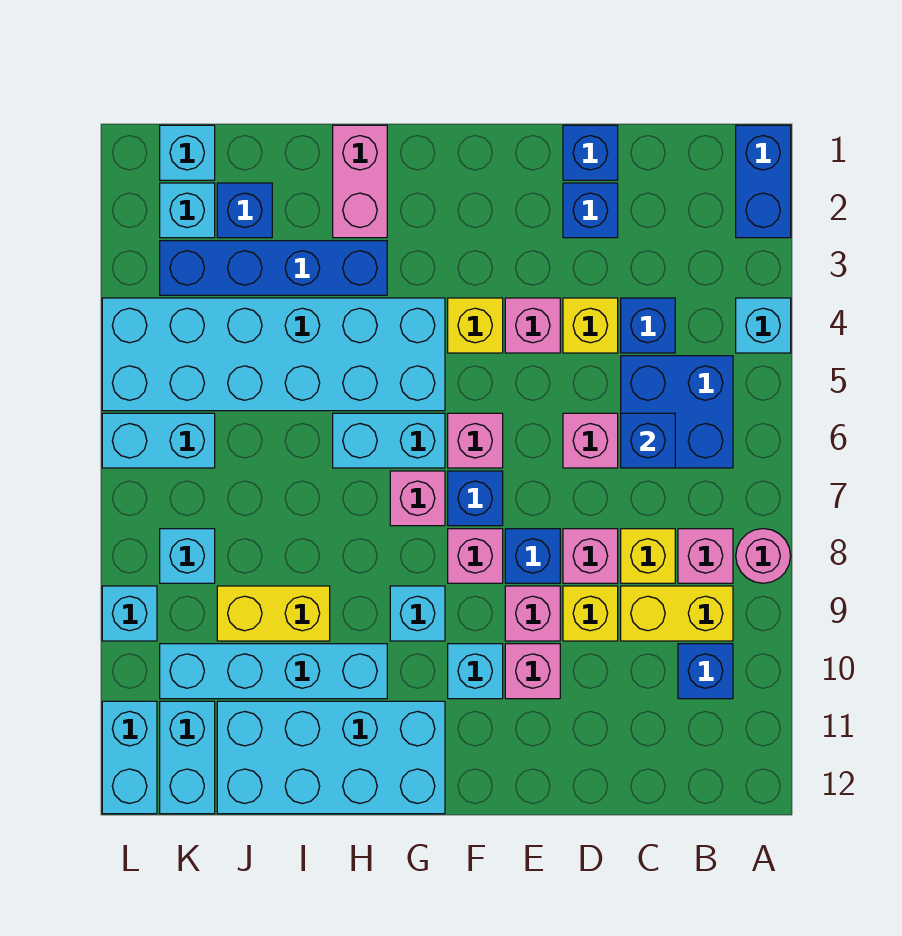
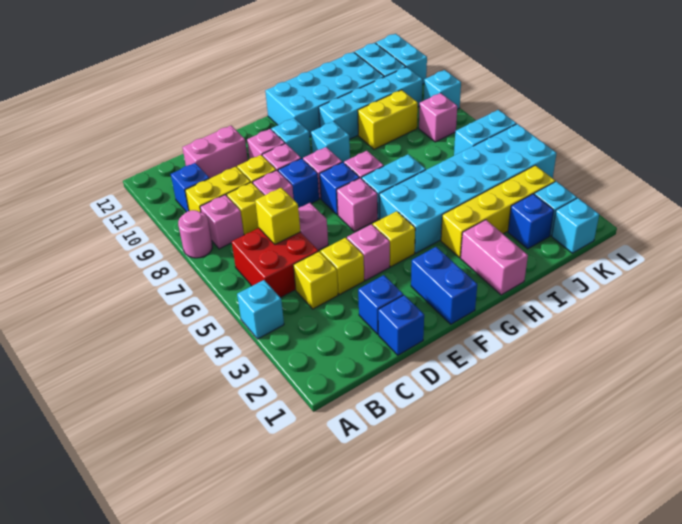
blue 1x2 brick [736,125,791,238] -> blue 1x2 brick moved to [411,247,477,324]
blue 2x2 brick [621,356,733,468] -> red 2x2 brick [232,228,318,298]
blue 1x1 brick [621,298,675,353] -> yellow 1x1 brick [293,251,338,309]
blue 1x1 brick [621,413,675,468] -> yellow 1x1 brick [255,188,300,245]
none -> pink 1x2 brick [182,126,248,178]
blue 1x4 brick [160,241,387,295] -> yellow 1x4 brick [441,165,555,258]
cyan 1x1 brick [160,529,215,583] -> pink 1x1 brick [419,93,457,142]

